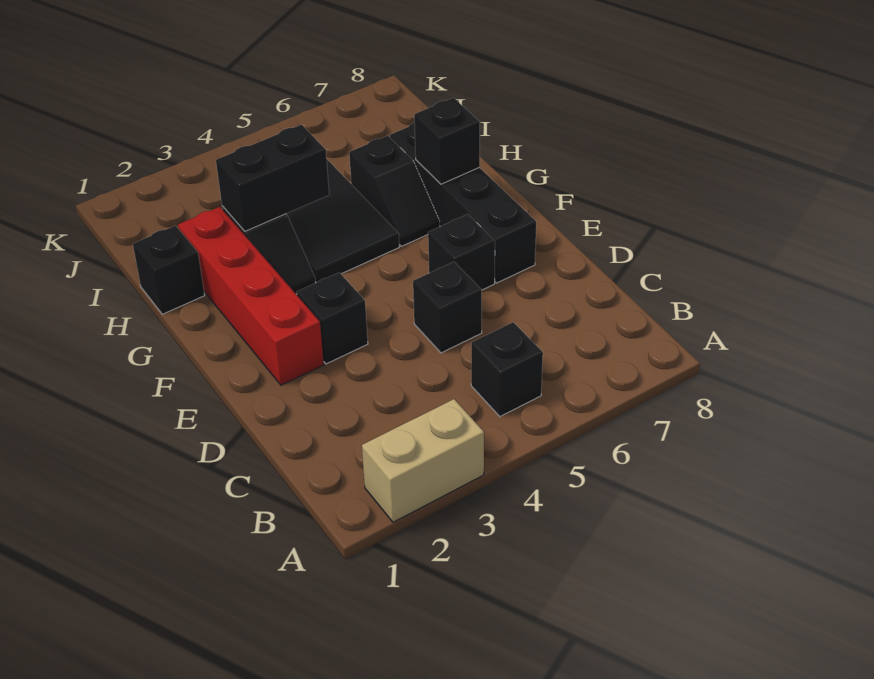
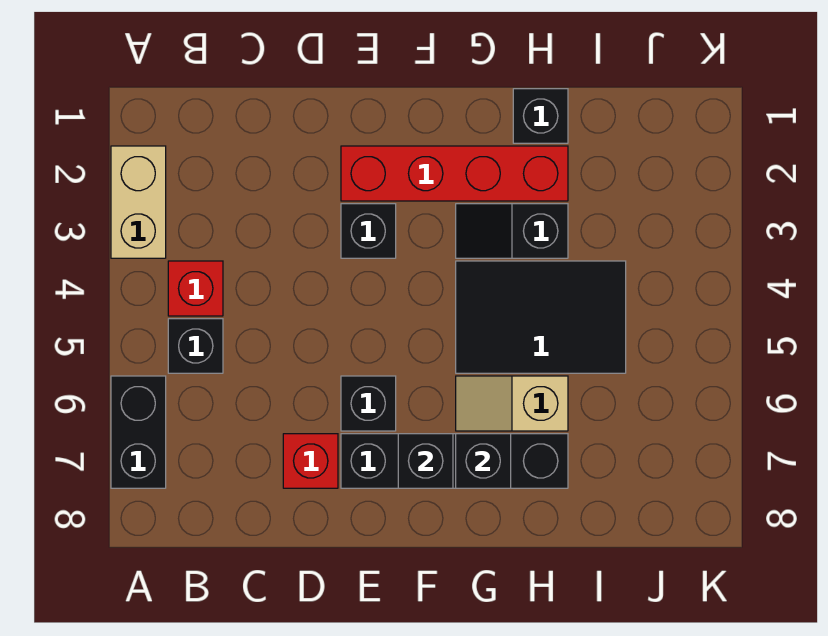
none -> red 1x1 brick [168,261,223,316]
black 1x1 brick [413,262,482,353] -> black 1x1 brick moved to [398,434,453,488]
none -> red 1x1 brick [283,434,338,488]
black 1x2 slope [349,136,440,246] -> tan 1x2 slope [456,376,568,431]
black 1x2 brick [216,125,329,231] -> black 1x2 brick moved to [111,376,166,488]

